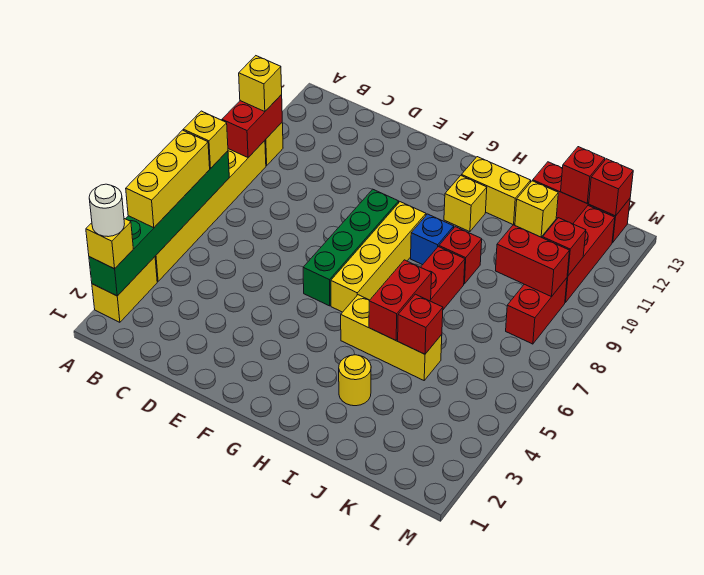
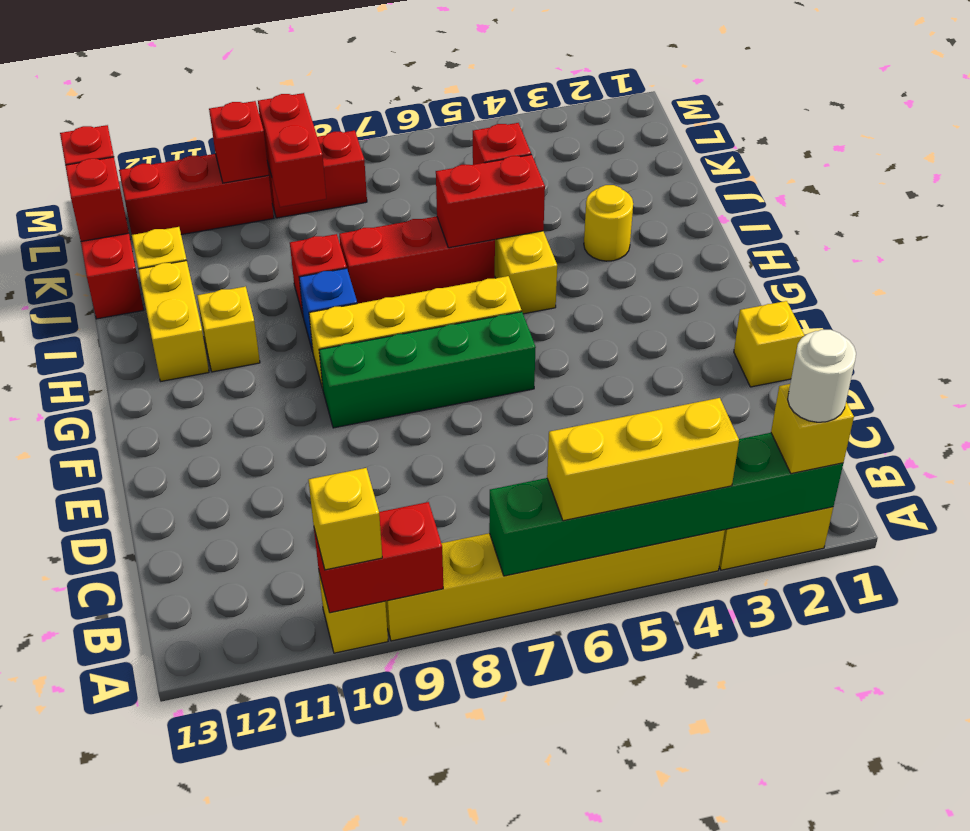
yellow 1x1 brick [183,111,228,168] -> yellow 1x1 brick moved to [734,301,805,387]

